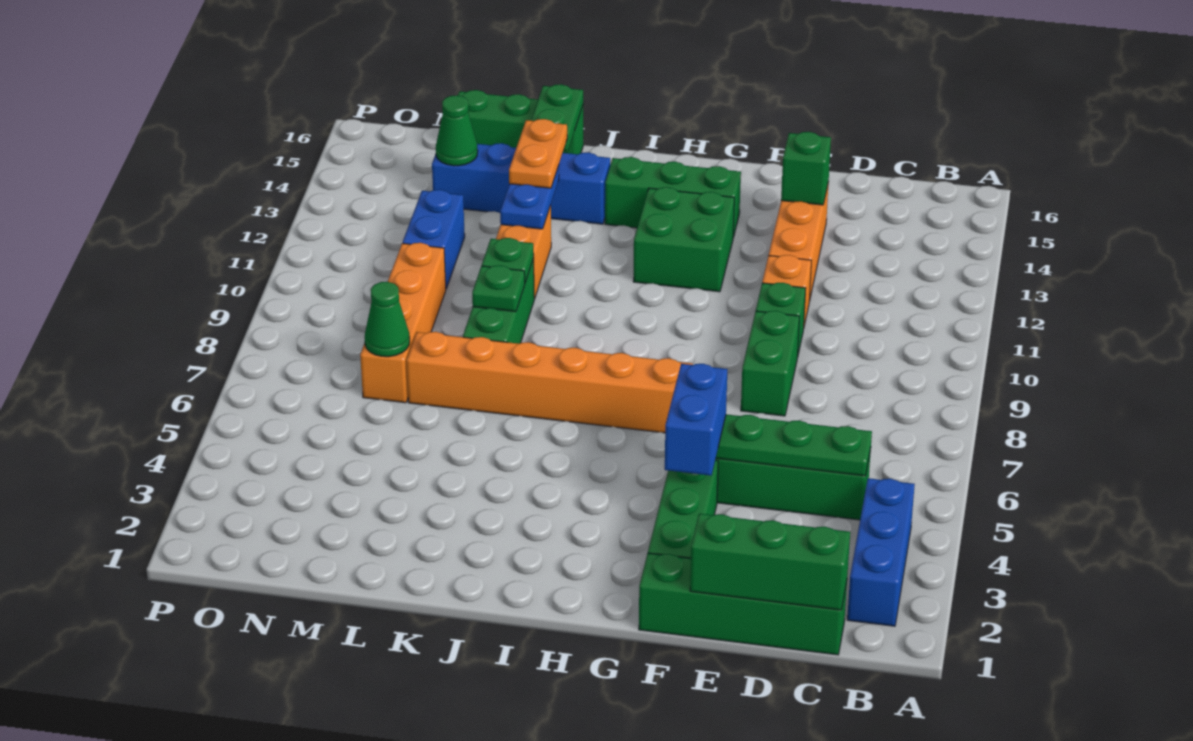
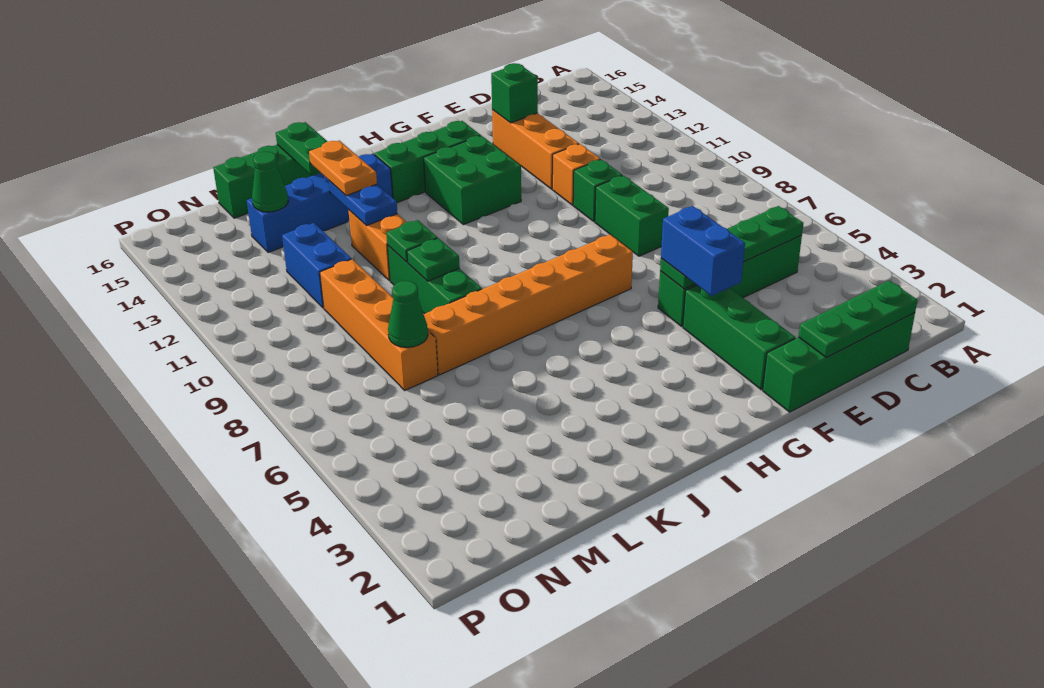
blue 1x3 brick [847,478,915,626] -> none
green 1x3 brick [690,514,850,610] -> green 1x3 plate [798,281,917,358]

